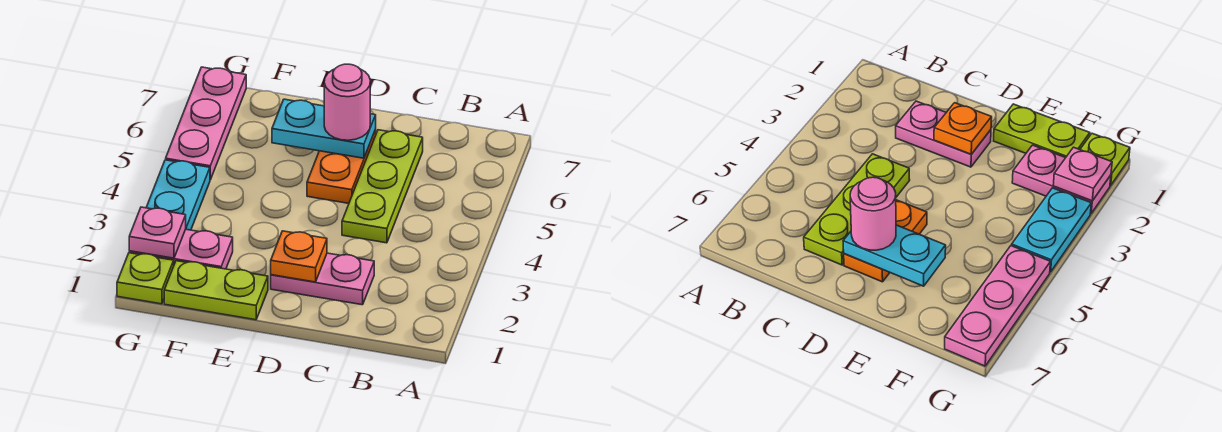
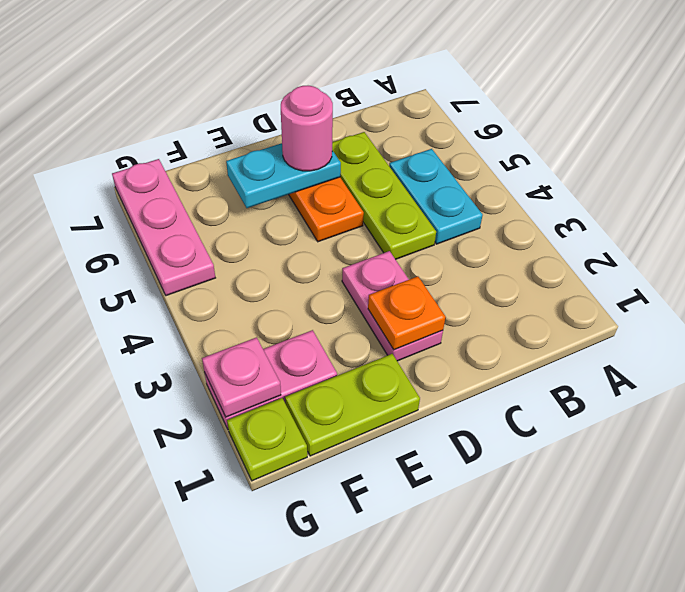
pink 1x2 plate [271,253,374,305] -> pink 1x2 plate turned to [342,251,443,361]
cyan 1x2 plate [146,160,210,230] -> cyan 1x2 plate moved to [389,149,483,244]

